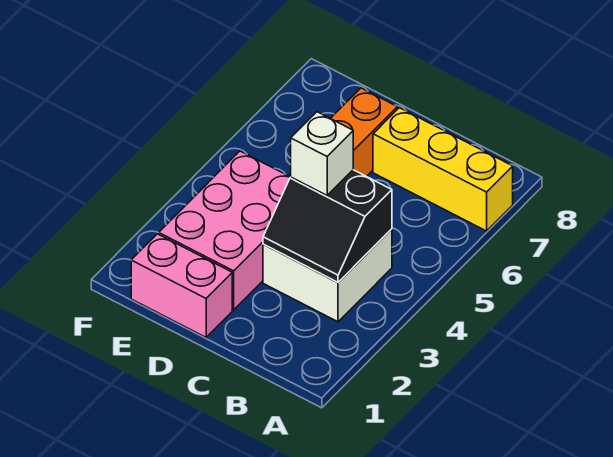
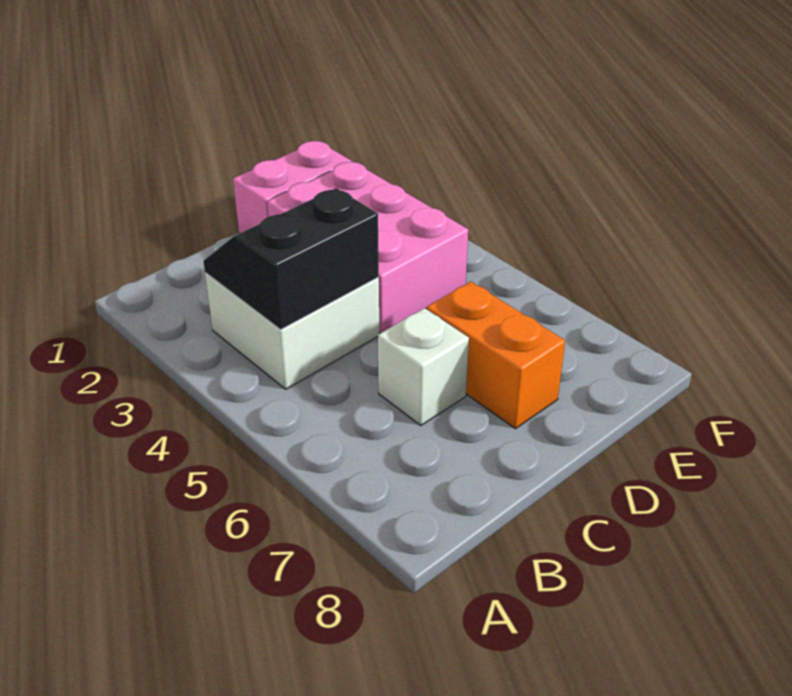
yellow 1x3 brick [373,108,513,231] -> none
white 1x1 brick [291,112,353,195] -> white 1x1 brick moved to [378,308,469,426]

